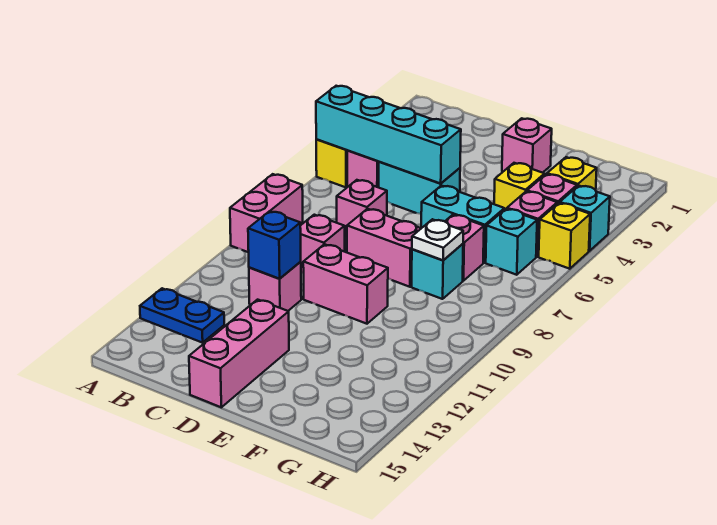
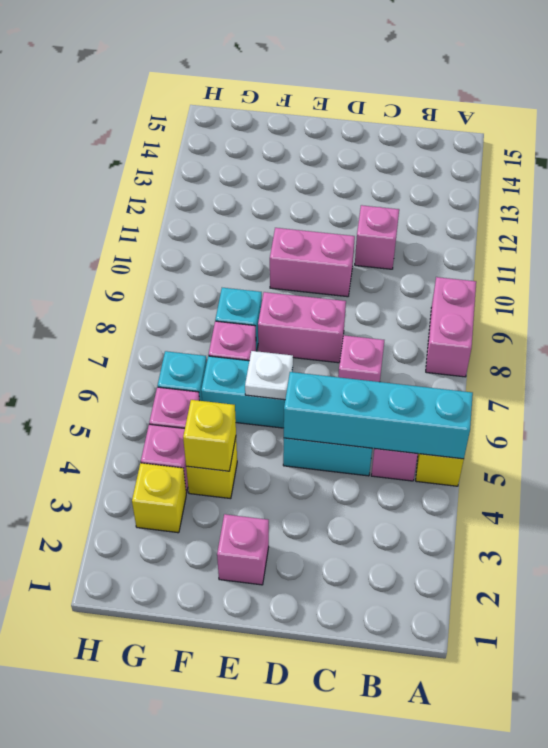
blue 1x2 plate [140,288,224,343] -> none
pink 1x1 brick [300,215,345,273] -> none
blue 1x1 brick [248,211,301,279] -> none
pink 1x3 brick [189,300,289,407] -> none
white 1x1 plate [412,219,463,260] -> white 1x1 plate moved to [245,351,293,400]
cyan 1x1 brick [560,186,610,251] -> none
yellow 1x1 brick [539,203,590,269] -> yellow 1x1 brick moved to [183,400,236,471]

